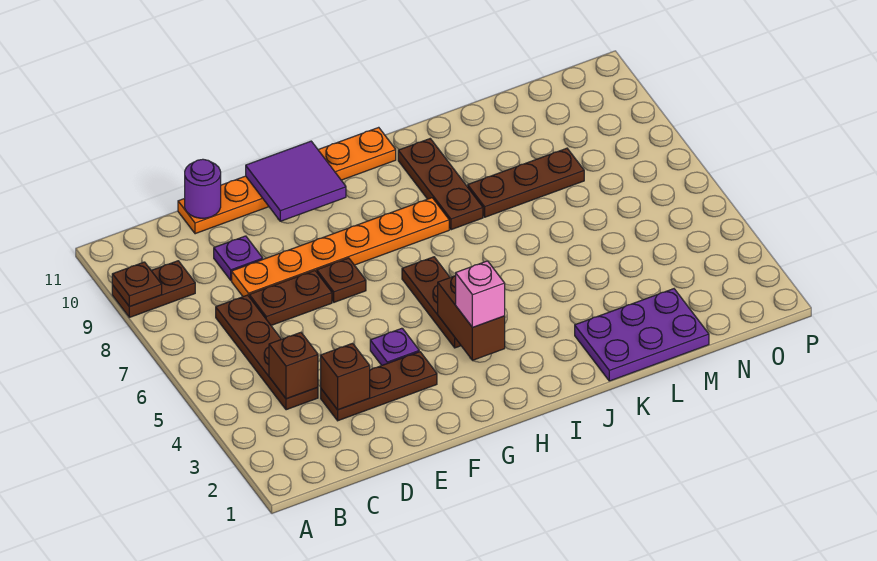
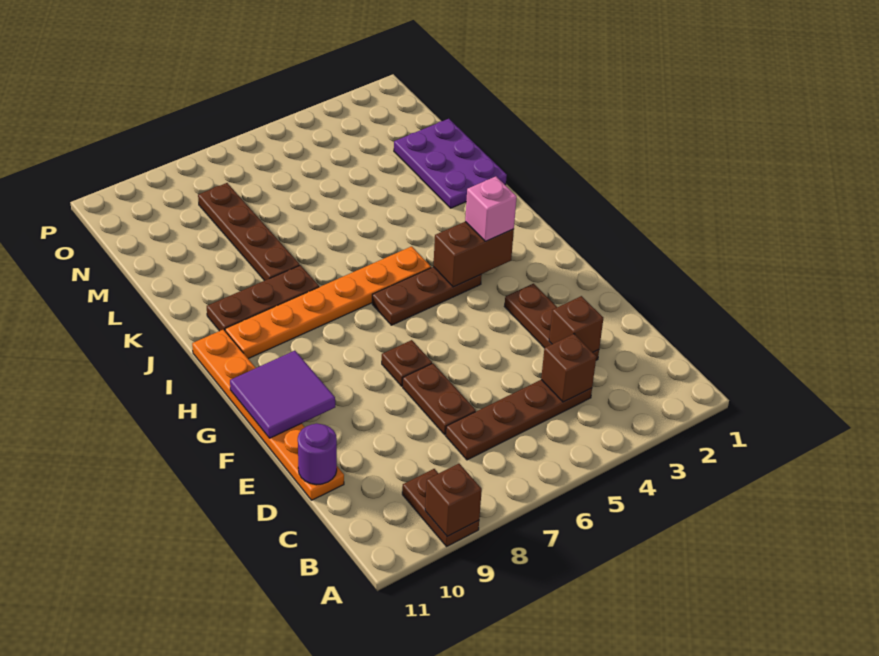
brown 1x1 plate [112,262,162,307] -> brown 1x1 brick [425,464,482,536]
orange 1x6 plate [232,198,449,297] -> orange 1x6 plate turned to [225,246,431,359]
purple 1x1 plate [214,236,263,280] -> none
purple 1x1 plate [370,328,419,365] -> none
brown 1x3 plate [468,148,584,217] -> brown 1x4 plate [198,183,300,281]

